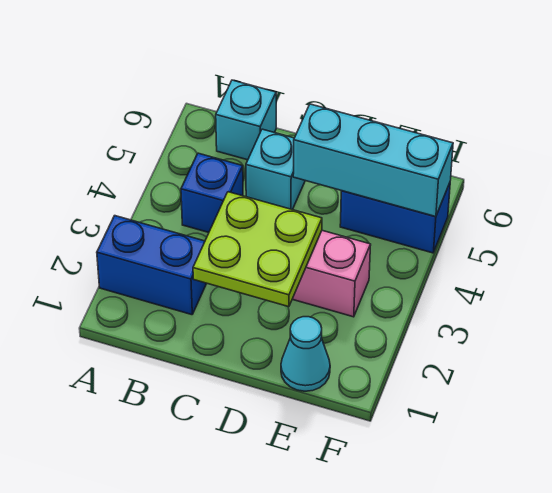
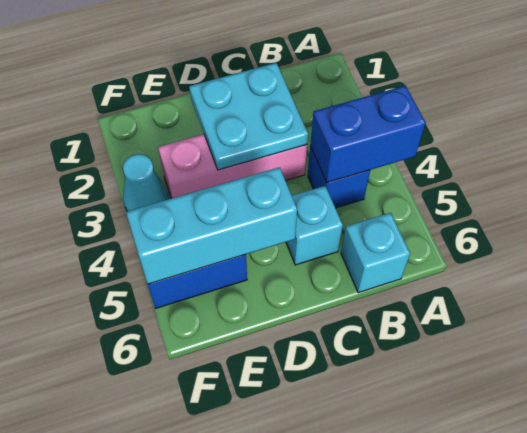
blue 1x2 brick [97,216,207,315] -> blue 1x2 brick moved to [310,86,425,183]
lime 2x2 plate [193,192,322,307] -> cyan 2x2 plate [189,63,308,170]
cyan 1x1 cone [281,317,330,391] -> cyan 1x1 cone moved to [123,154,168,211]

